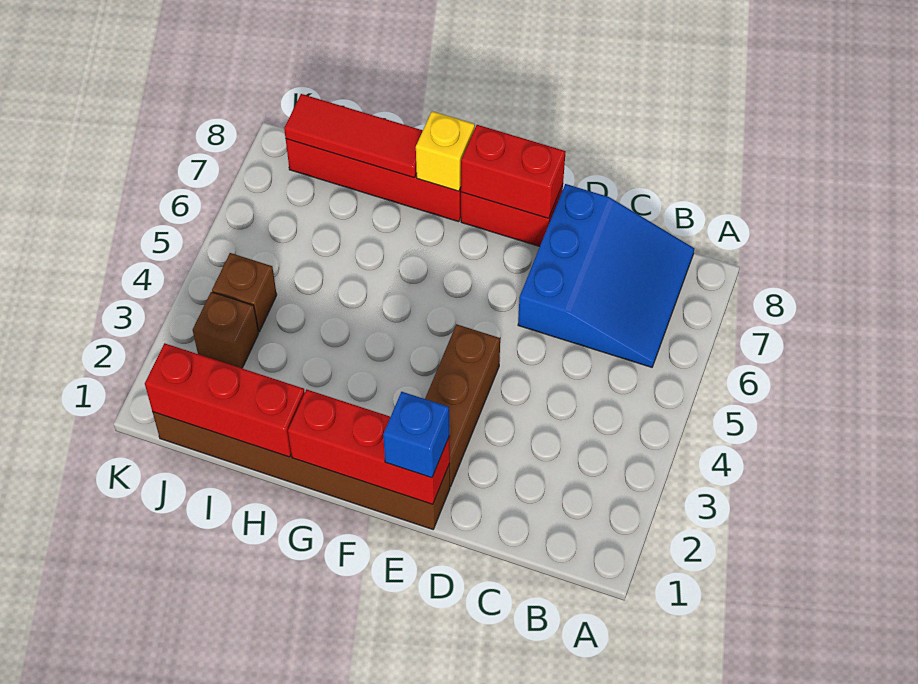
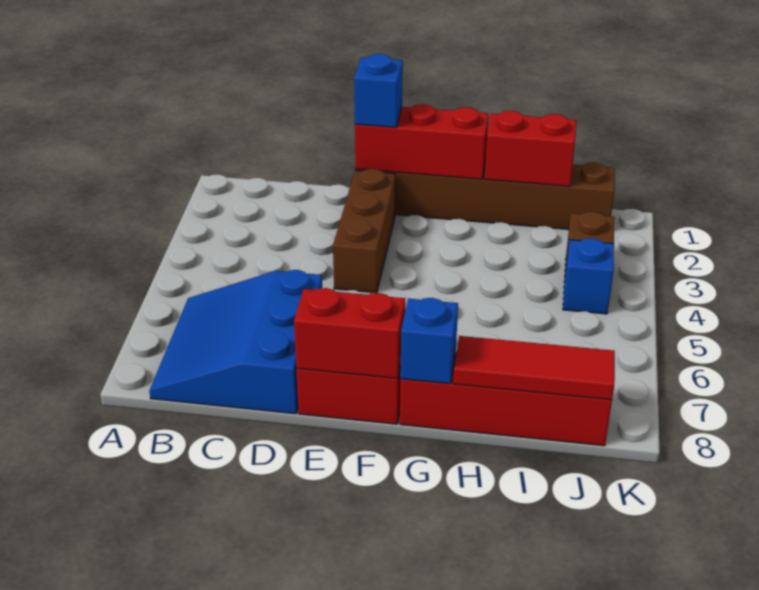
yellow 1x1 brick [416,111,475,191] -> blue 1x1 brick [401,298,458,384]
red 1x3 brick [145,343,305,457] -> red 1x2 brick [485,111,576,186]
brown 1x1 brick [212,253,277,332] -> blue 1x1 brick [563,238,614,314]

